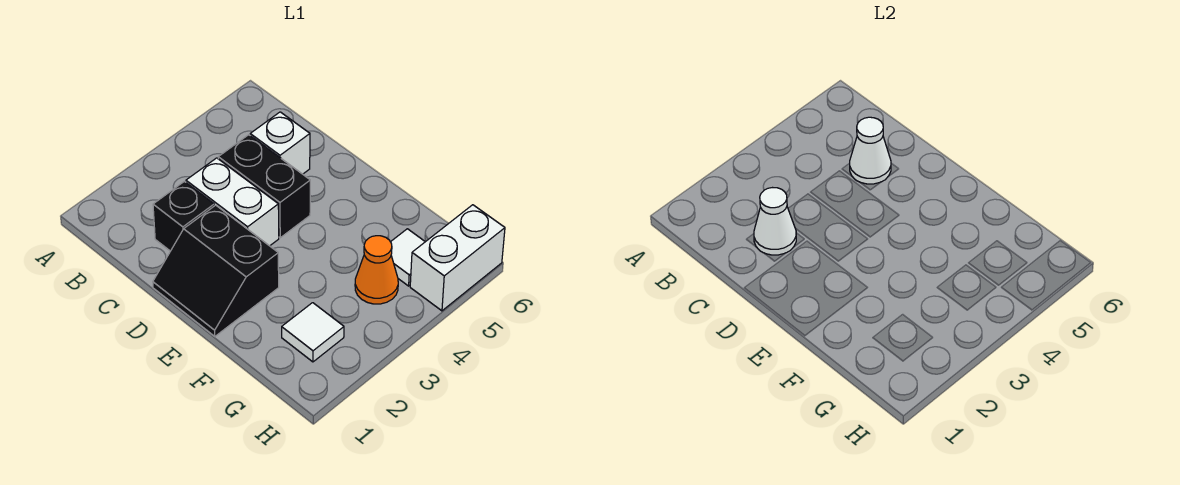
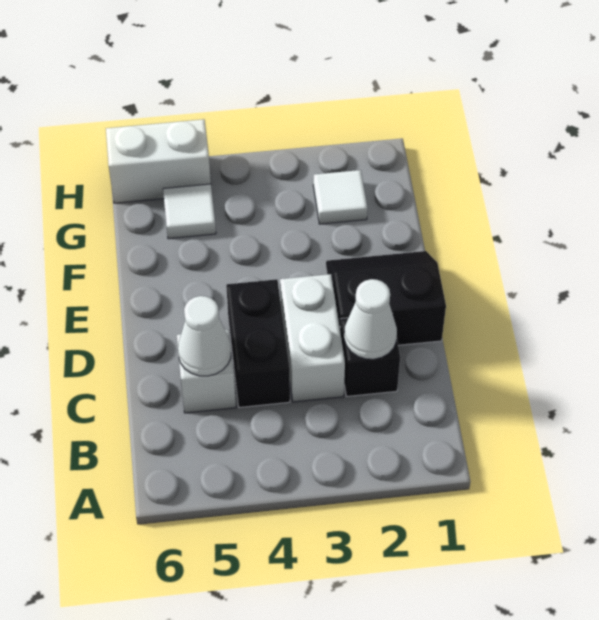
black 2x2 slope [153,205,279,336] -> black 2x2 slope turned to [326,251,446,345]
orange 1x1 cone [355,236,398,304] -> none

